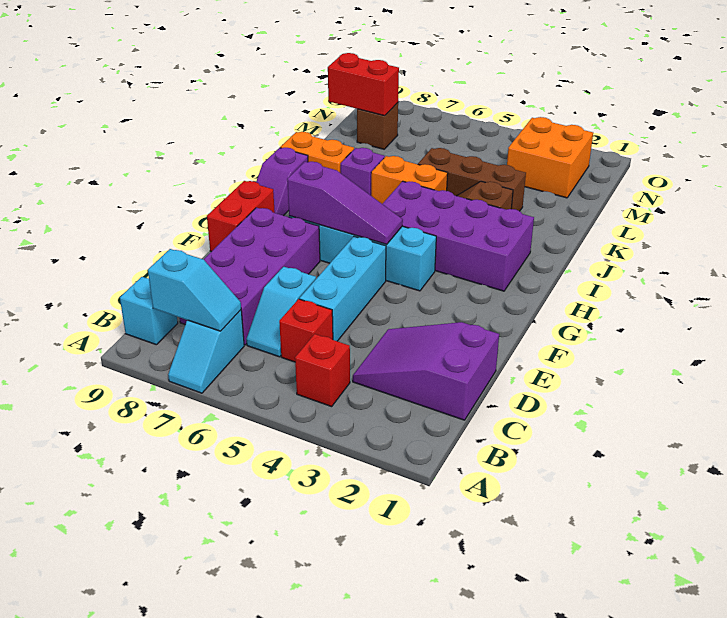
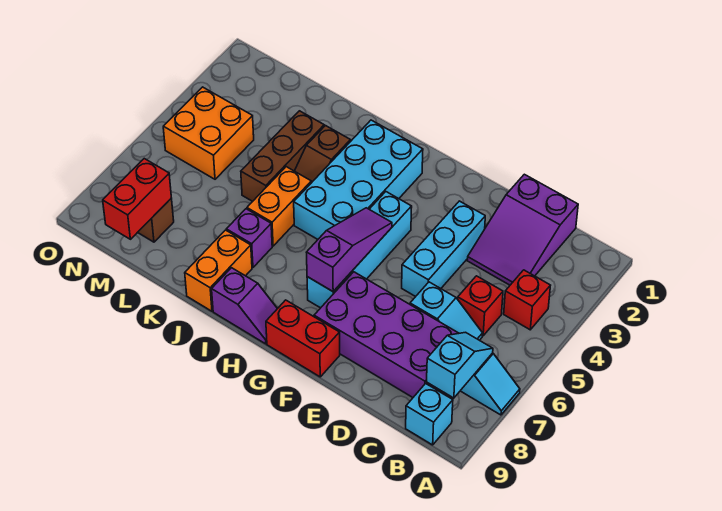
cyan 1x3 brick [299,237,386,341] -> cyan 1x3 brick turned to [402,201,485,297]
purple 2x4 brick [383,181,534,291] -> cyan 2x4 brick [294,120,423,239]
orange 2x2 brick [507,117,593,198] -> orange 2x2 brick moved to [163,87,254,179]

